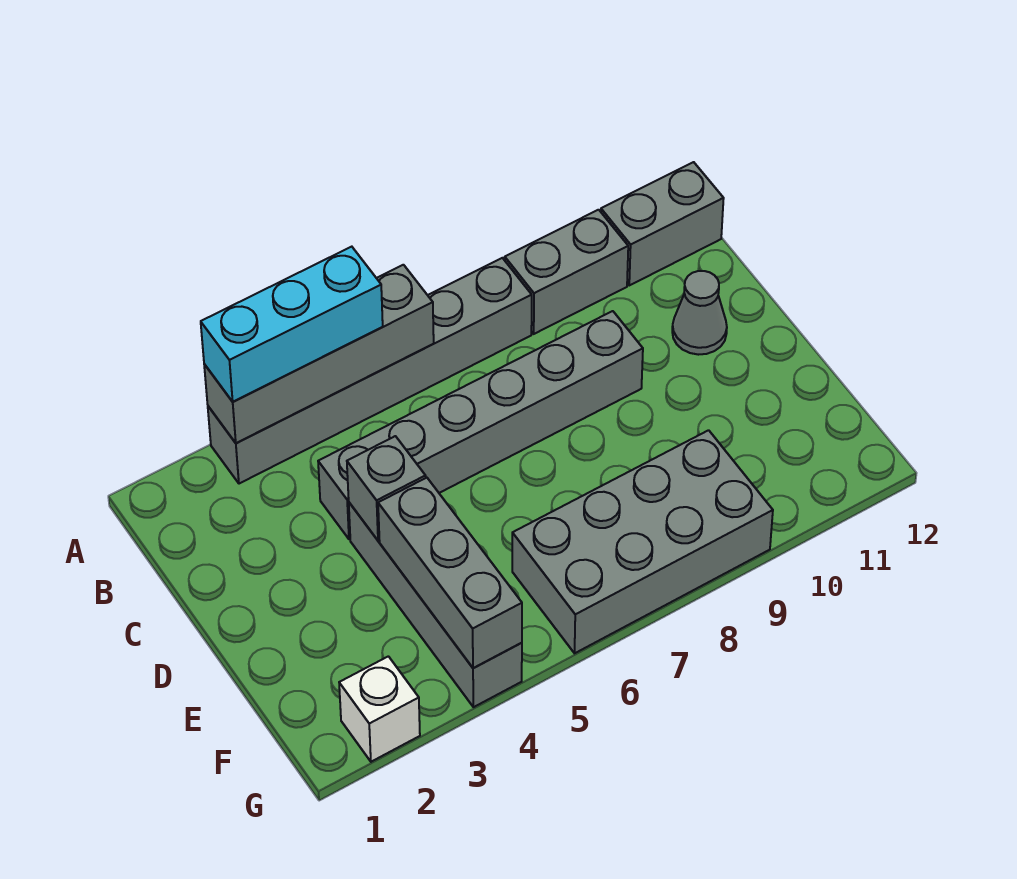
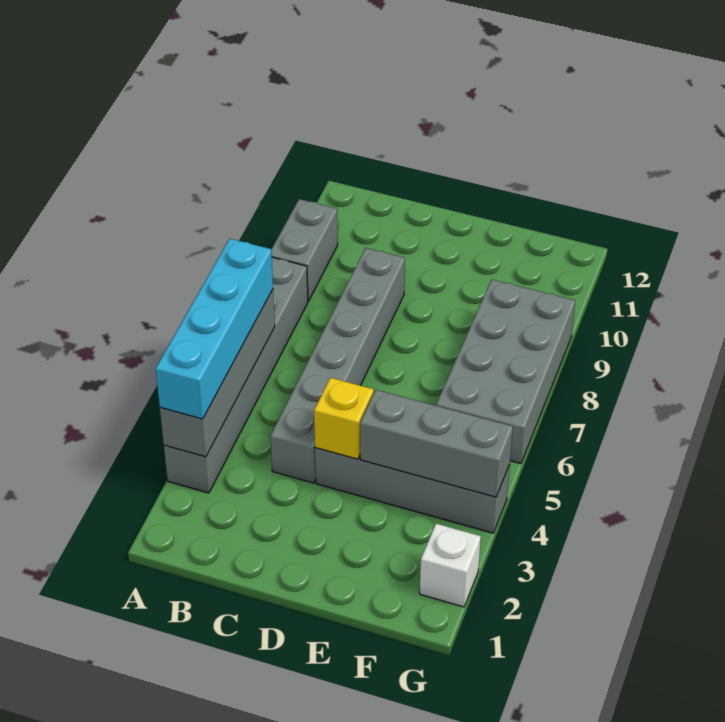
cyan 1x3 brick [201,247,383,402] -> cyan 1x4 brick [156,239,273,419]
grey 1x2 brick [601,162,724,285] -> none
grey 1x1 cone [672,271,727,355] -> none
grey 1x1 brick [347,436,426,541] -> yellow 1x1 brick [314,378,374,459]

